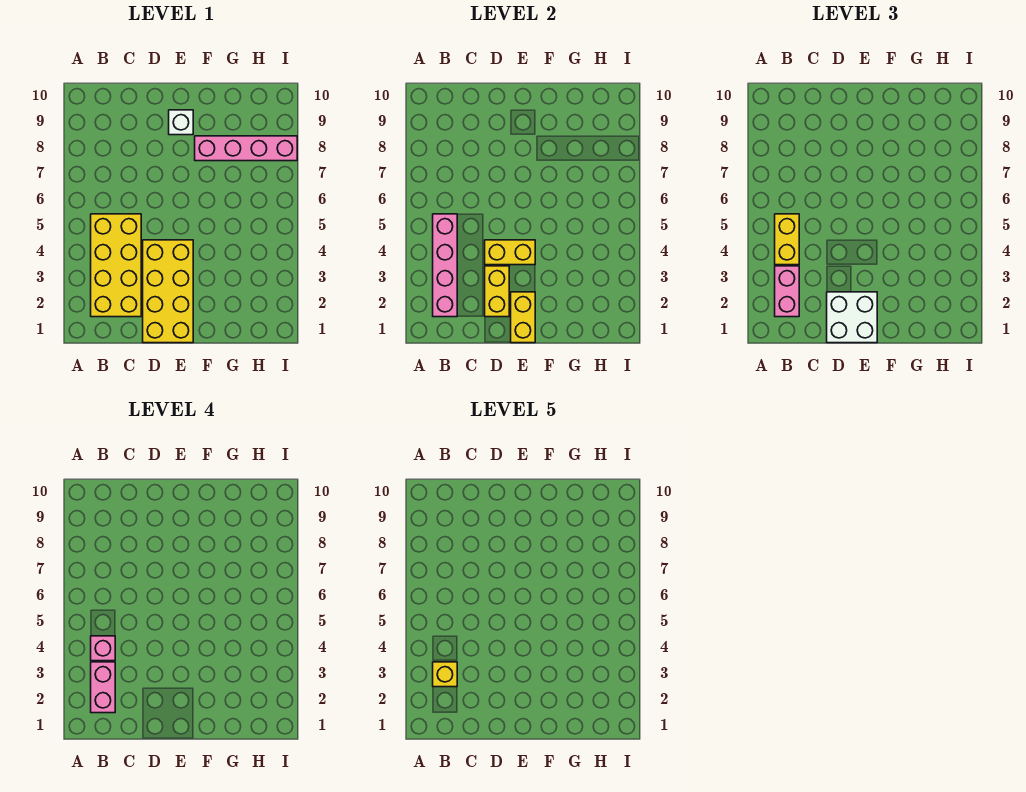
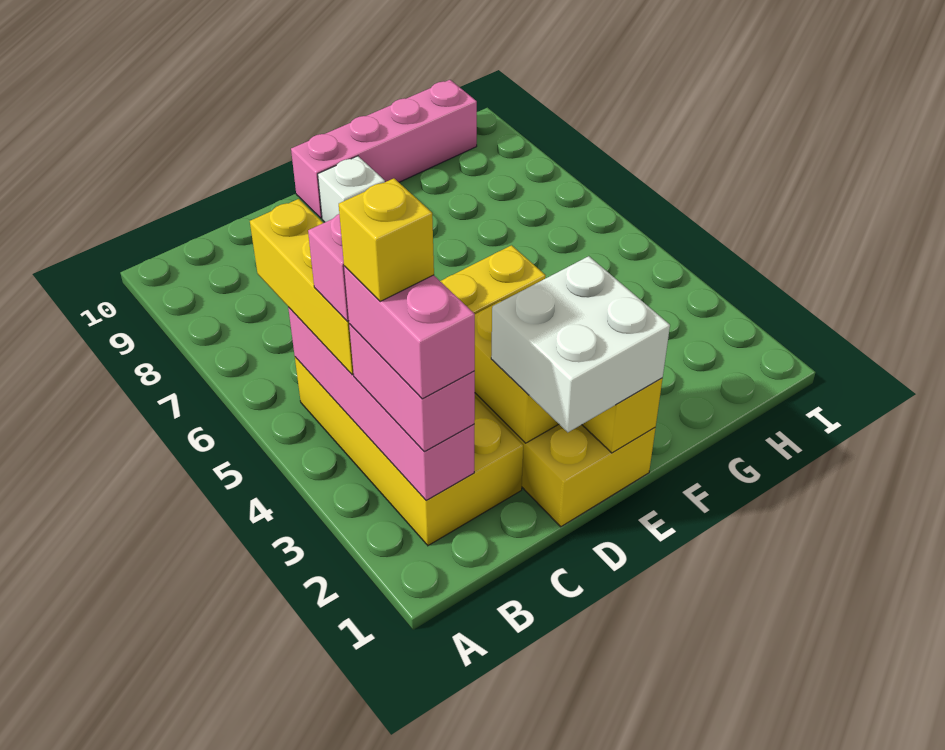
yellow 1x2 brick [775,214,799,265] -> yellow 1x3 brick [250,199,354,375]
pink 1x4 brick [195,136,297,161] -> pink 1x4 brick moved to [291,80,477,218]

